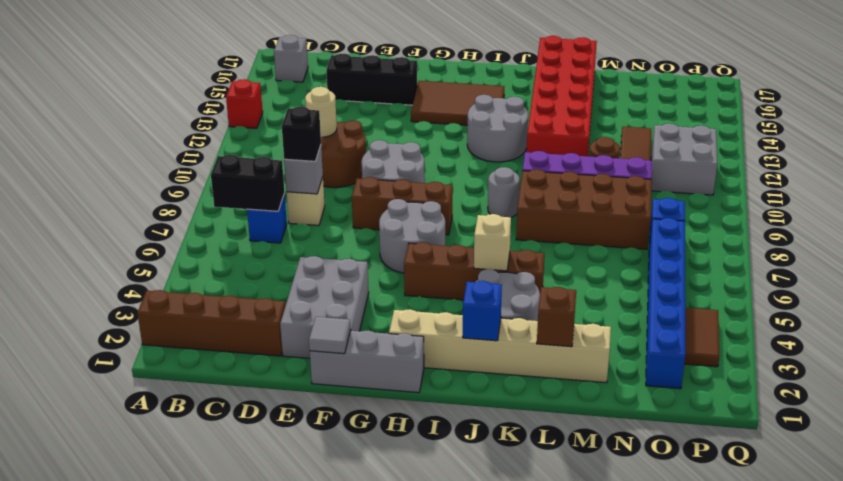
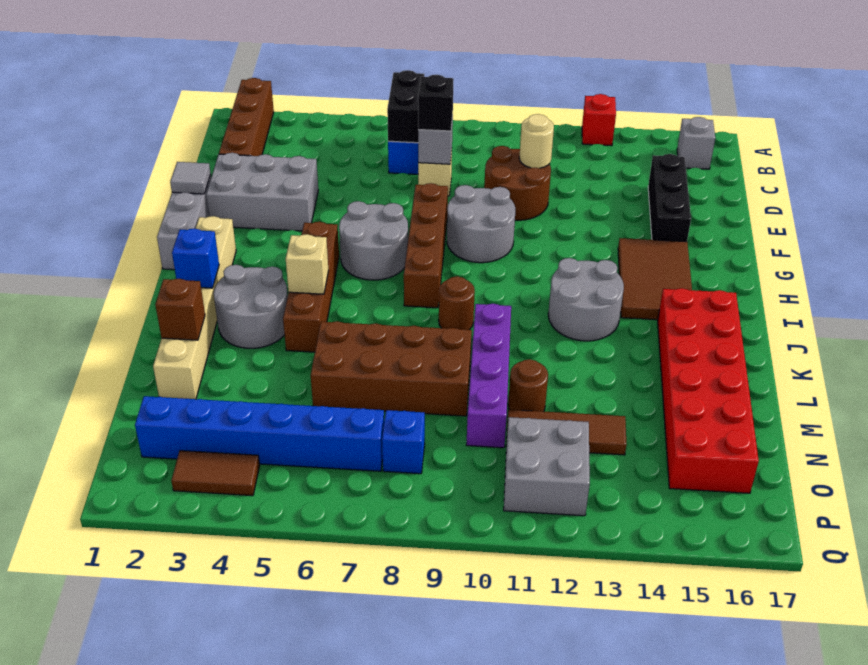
brown 1x3 brick [352,177,453,235] -> brown 1x4 brick [404,183,448,308]
grey 1x1 round brick [488,167,520,217] -> brown 1x1 round brick [439,276,475,330]
brown 2x4 brick [516,169,652,249] -> brown 2x4 brick turned to [311,321,472,416]
red 2x6 brick [527,36,597,156] -> red 2x6 brick turned to [658,288,759,493]

